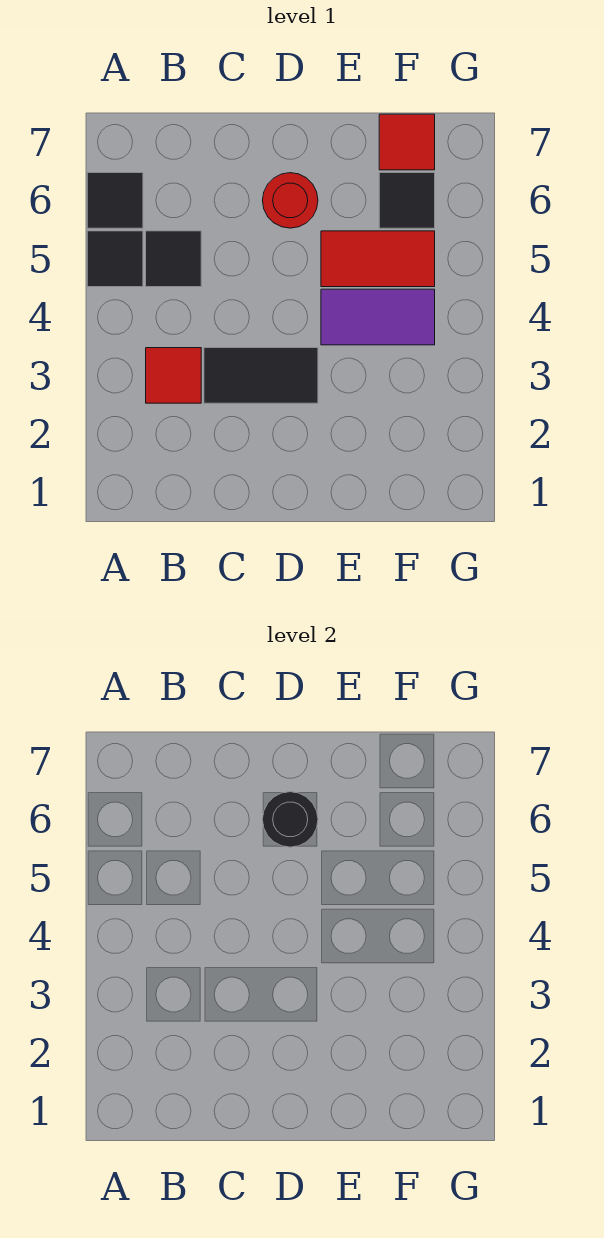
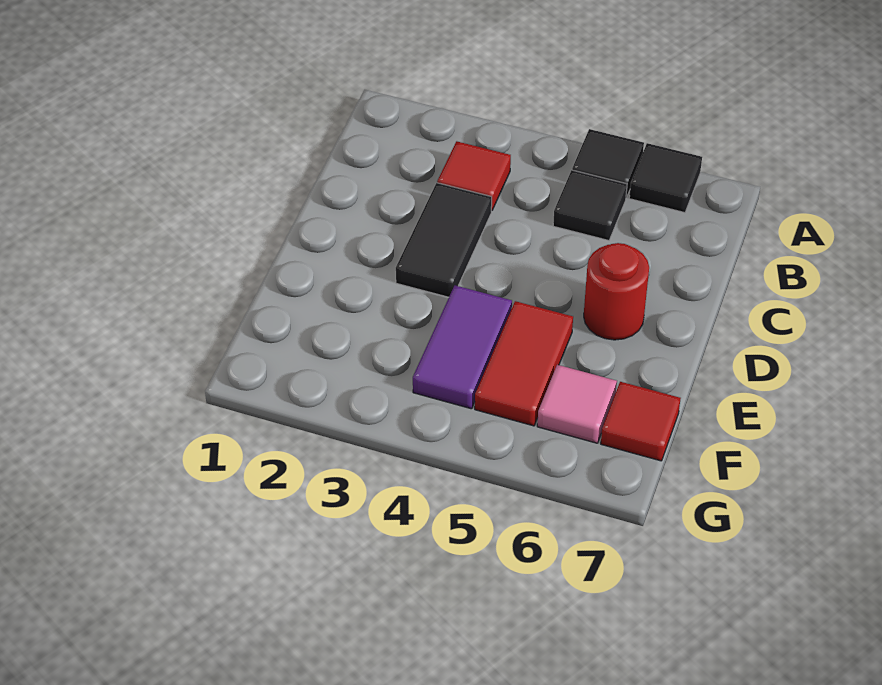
black 1x1 round brick [263,792,318,847] -> none
black 1x1 tile [379,173,435,228] -> pink 1x1 tile [537,365,617,443]

